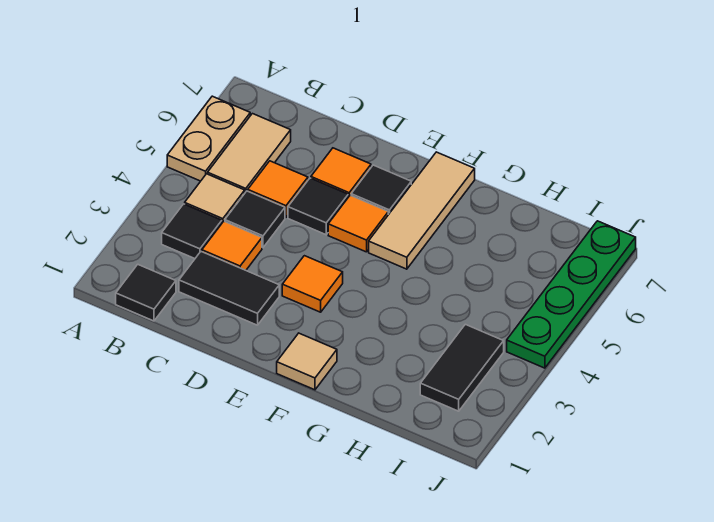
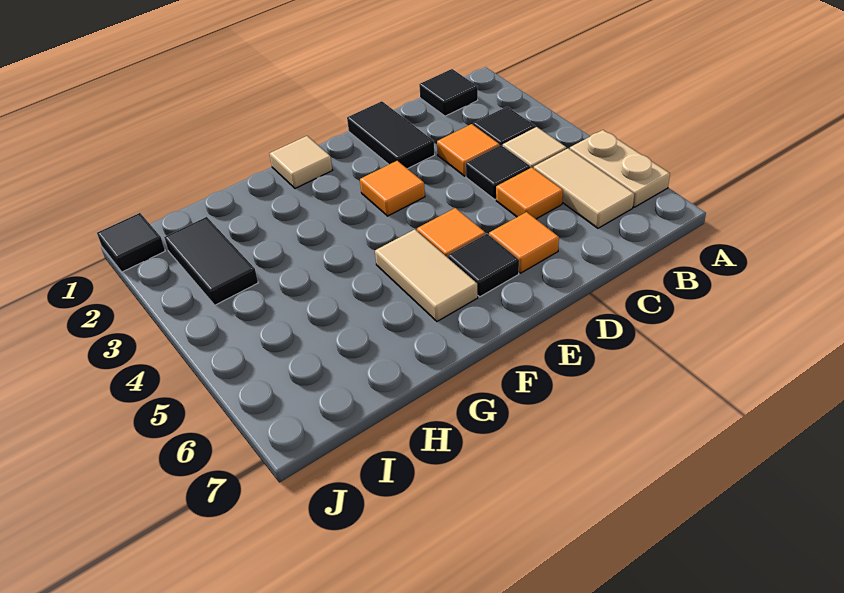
black 1x2 tile [179,252,279,325] -> black 1x2 tile turned to [347,101,435,169]
black 1x1 tile [288,178,348,235] -> black 1x1 tile moved to [97,213,165,272]
tan 1x3 tile [369,152,475,269] -> tan 1x2 tile [375,229,478,321]
green 1x4 plate [507,221,636,368] -> none

